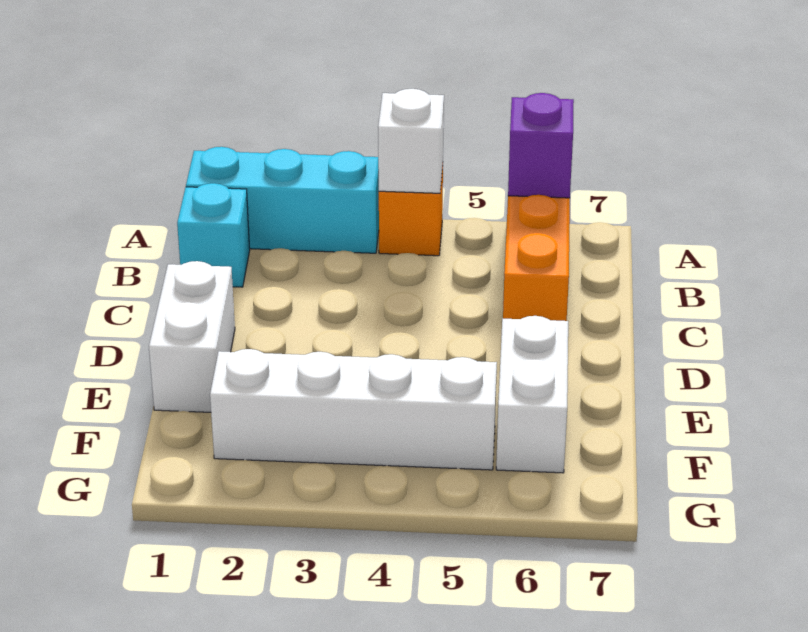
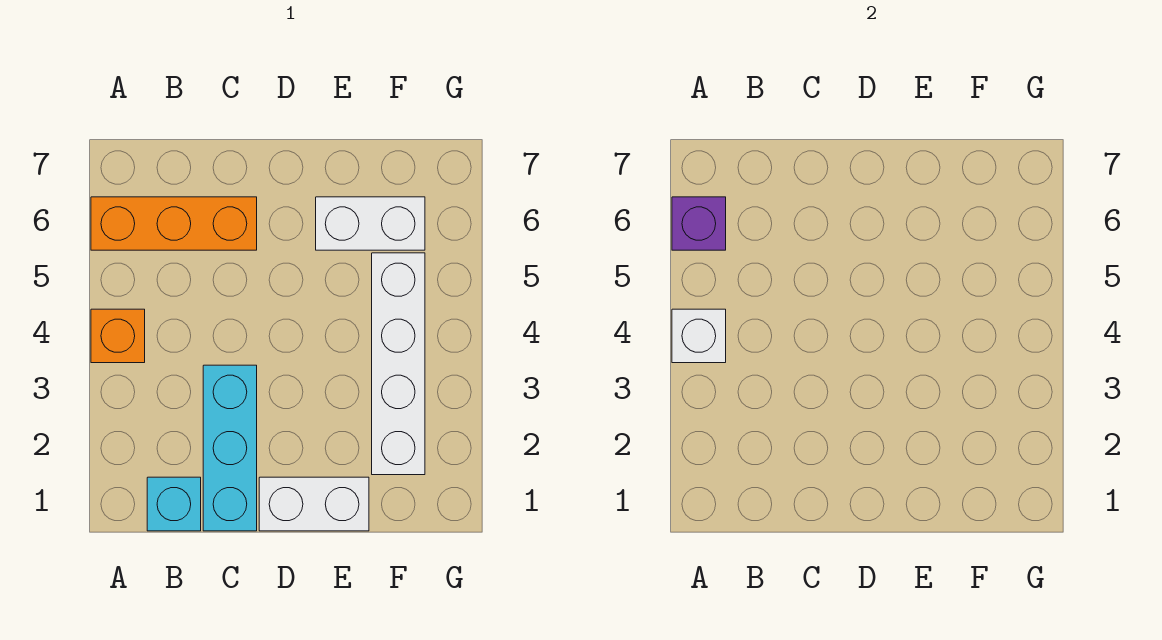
cyan 1x3 brick [186,147,379,253] -> cyan 1x3 brick moved to [203,365,257,531]

